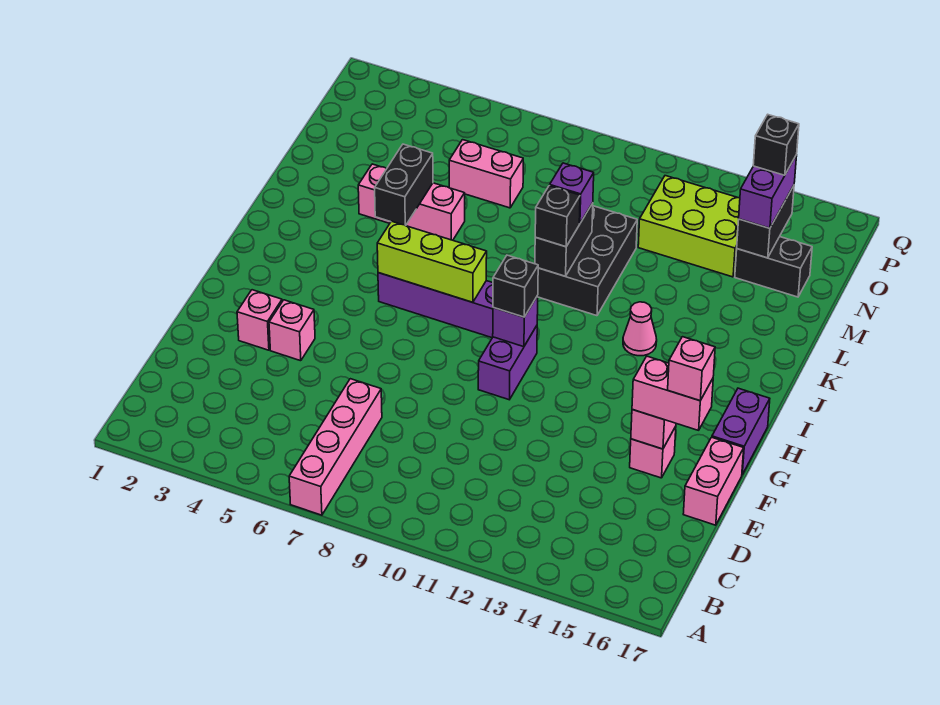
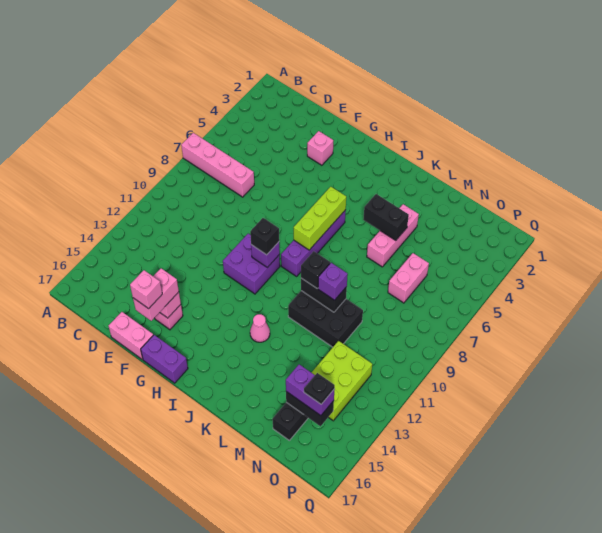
pink 1x1 brick [269,300,315,361] -> none
purple 1x2 brick [478,326,537,400] -> purple 2x2 brick [223,234,280,294]
black 1x1 brick [753,115,799,175] -> black 1x1 plate [304,373,335,404]

